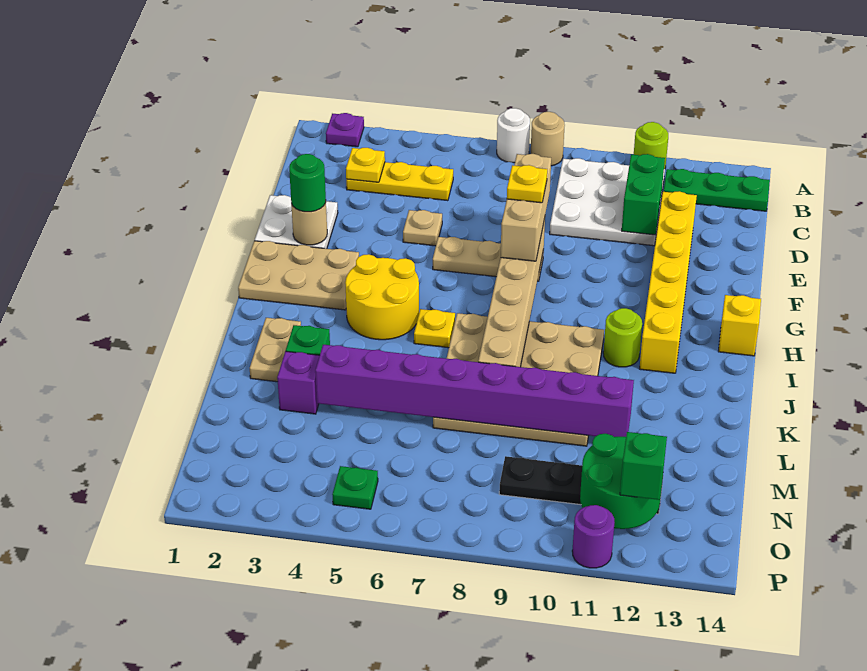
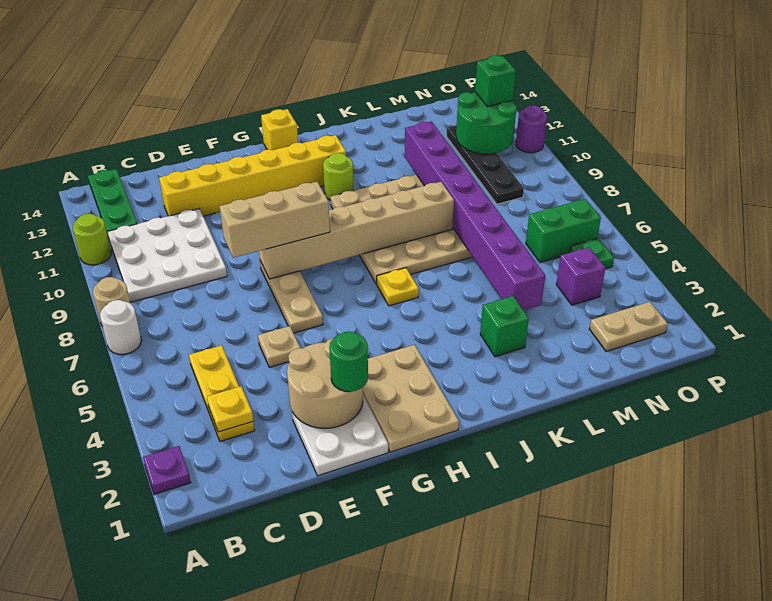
green 1x2 brick [622,154,665,235] -> green 1x2 brick moved to [526,199,601,262]
tan 1x1 round brick [291,203,327,245] -> tan 2x2 round brick [287,338,363,428]
yellow 1x1 plate [507,165,547,203] -> none
yellow 2x2 round brick [345,254,419,340] -> none
tan 1x2 plate [250,318,301,382] -> tan 1x2 plate moved to [589,302,668,352]
purple 1x1 brick [277,351,320,414] -> purple 1x1 brick moved to [556,247,605,305]

